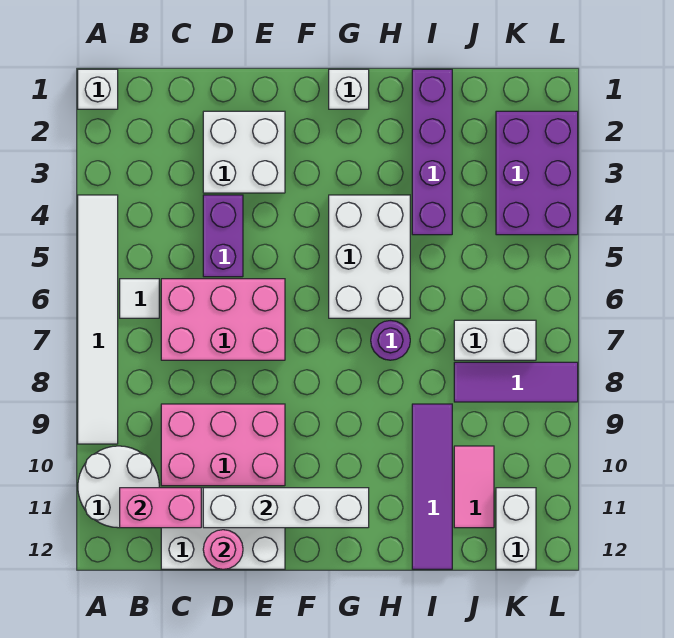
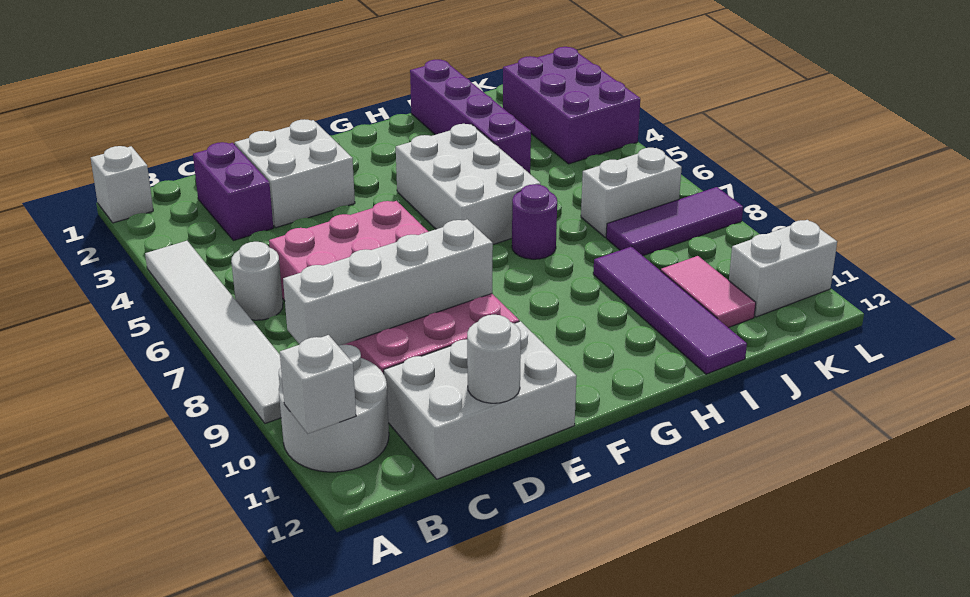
white 1x1 tile [120,279,159,318] -> white 1x1 round brick [231,242,283,320]
pink 1x2 brick [120,488,201,528] -> none
purple 1x2 brick [203,195,243,277] -> purple 1x2 brick moved to [193,142,273,241]
white 1x4 brick [203,488,369,528] -> white 1x4 brick moved to [283,219,493,346]
pink 1x1 round brick [203,530,243,569] -> white 1x1 round brick [467,315,521,403]
white 1x1 brick [329,69,369,109] -> white 1x1 brick moved to [280,335,356,434]
white 1x2 brick [496,488,536,569] -> white 1x2 brick turned to [729,220,837,317]

